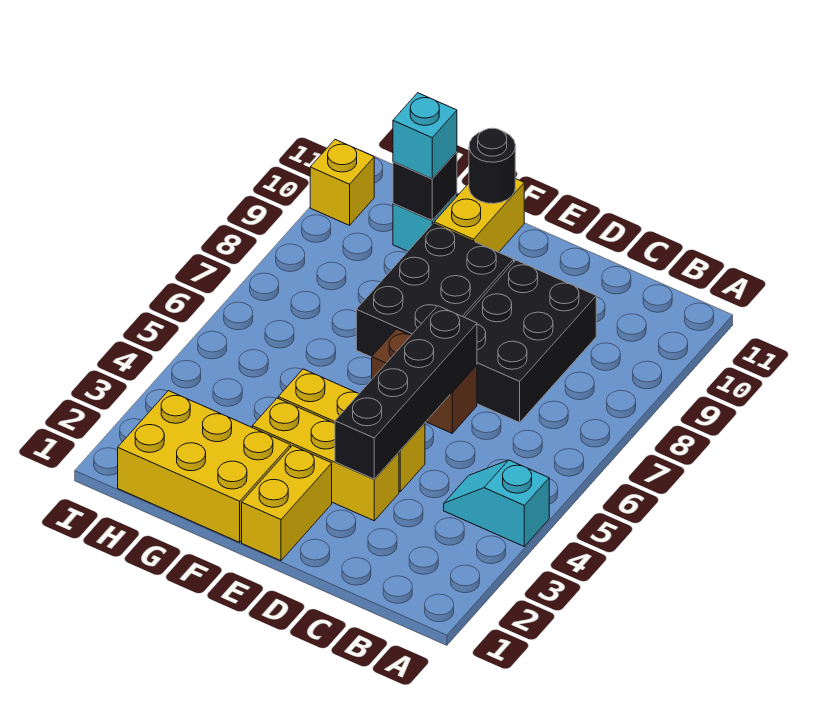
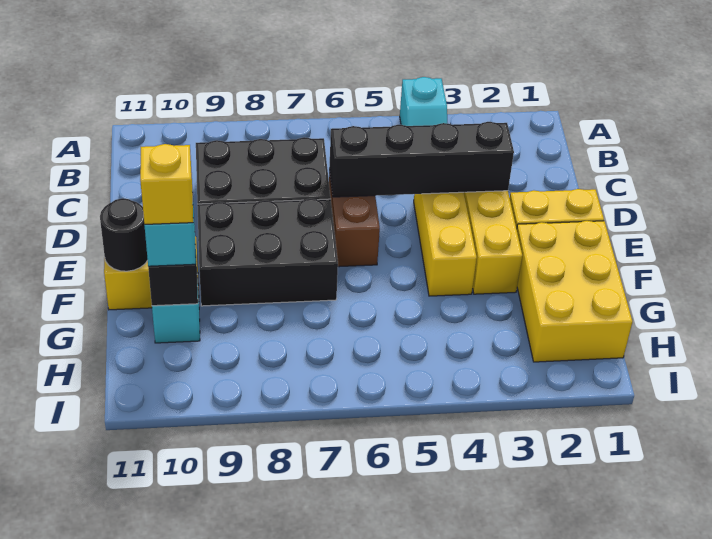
yellow 1x1 brick [310,140,374,225] -> yellow 1x1 brick moved to [140,144,193,224]

